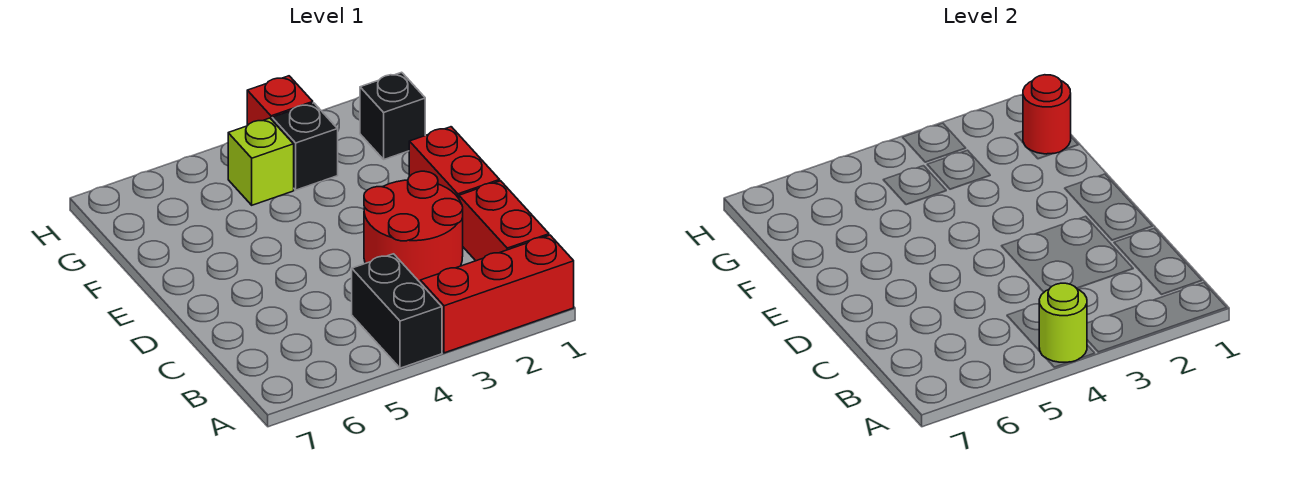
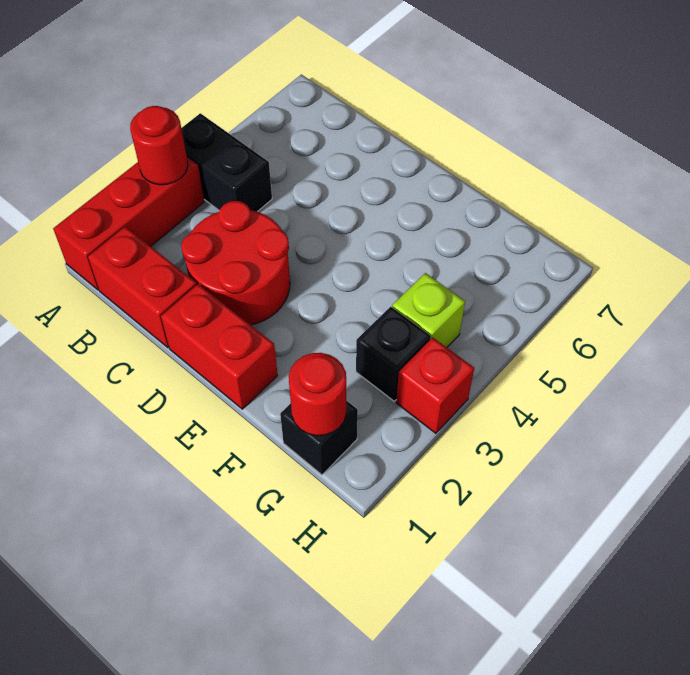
none -> red 1x1 round brick [130,106,188,185]
lime 1x1 round brick [1039,283,1087,362] -> none

